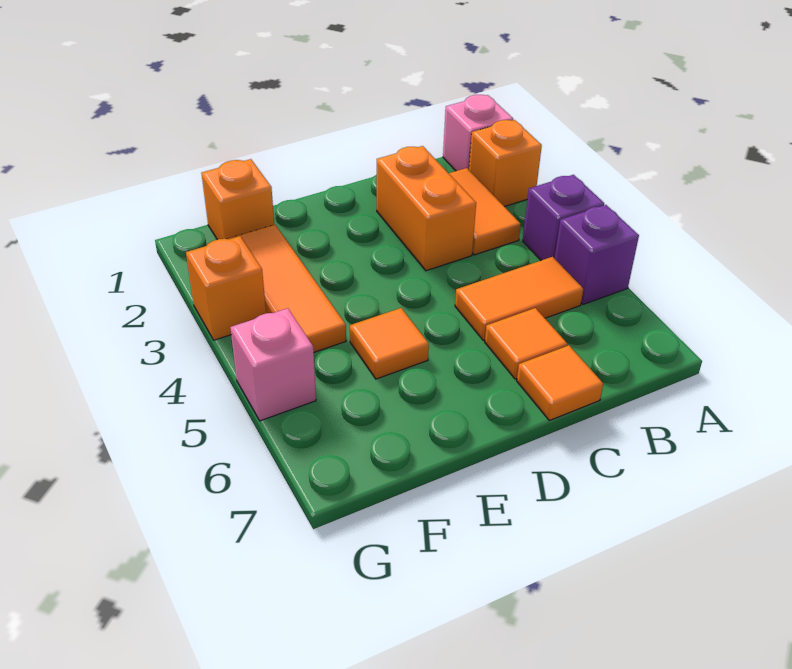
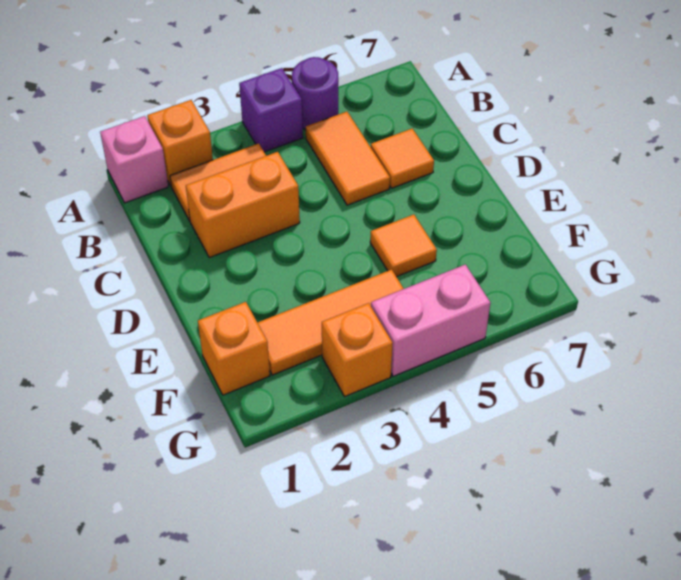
purple 1x1 brick [555,205,639,304] -> purple 1x1 round brick [292,57,338,130]
orange 1x1 tile [517,345,603,420] -> none
pink 1x1 brick [230,308,316,421] -> pink 1x2 brick [371,264,490,376]

